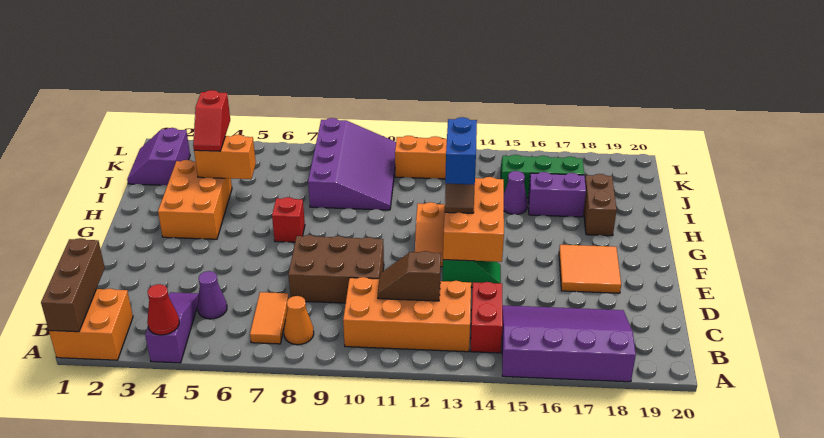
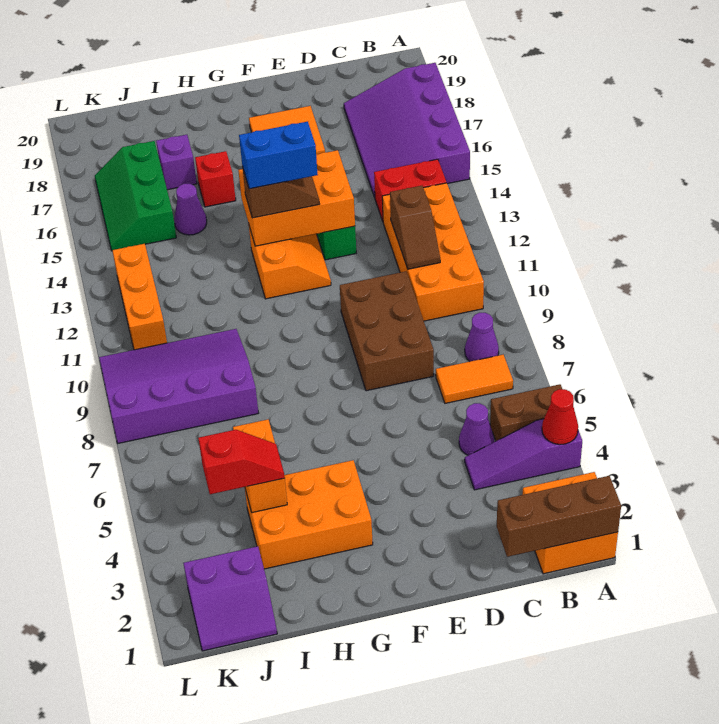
orange 1x1 cone [284,296,314,345] -> purple 1x1 cone [465,313,499,361]
red 1x1 brick [272,197,305,242] -> red 1x1 brick moved to [195,151,236,207]
brown 1x2 brick [584,174,617,236] -> brown 1x2 brick moved to [490,384,562,441]
purple 1x2 brick [528,172,586,217] -> purple 1x1 brick [156,135,197,190]

